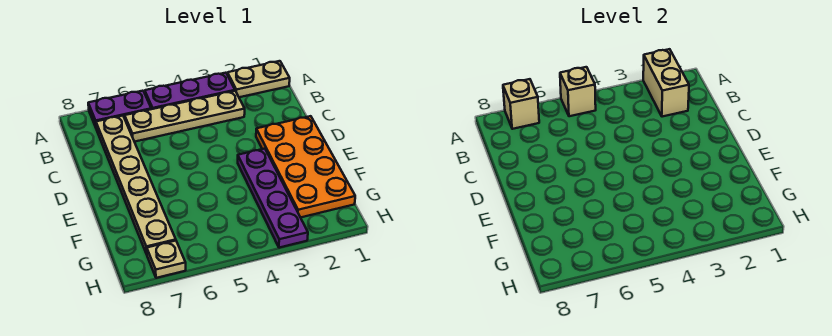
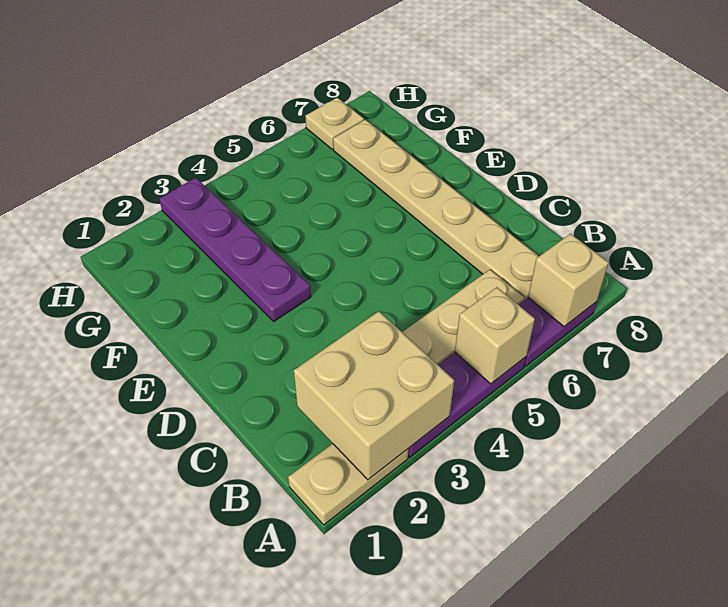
tan 1x2 brick [643,49,689,117] -> tan 2x2 brick [294,311,454,480]
orange 2x4 plate [256,116,355,217] -> none

